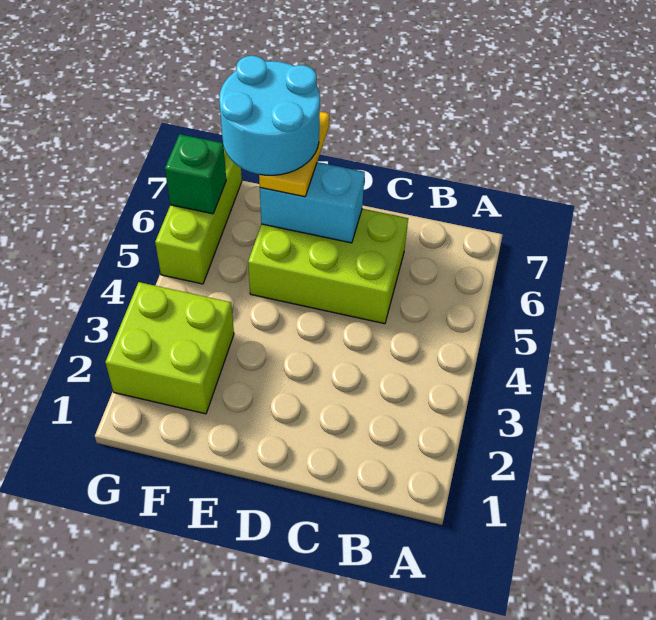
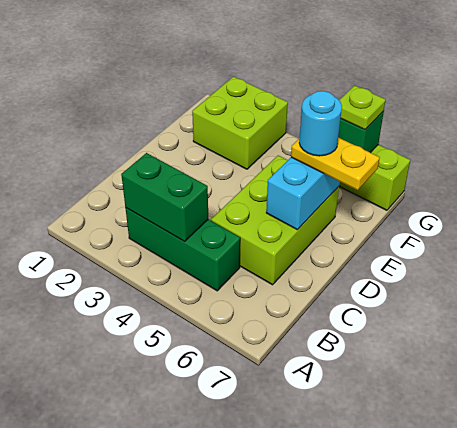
none -> green 1x3 brick [125,208,240,291]
none -> green 1x2 brick [121,153,208,242]
cyan 2x2 round brick [219,56,320,175] -> cyan 1x1 round brick [299,91,342,156]
none -> lime 1x1 plate [339,85,386,130]

